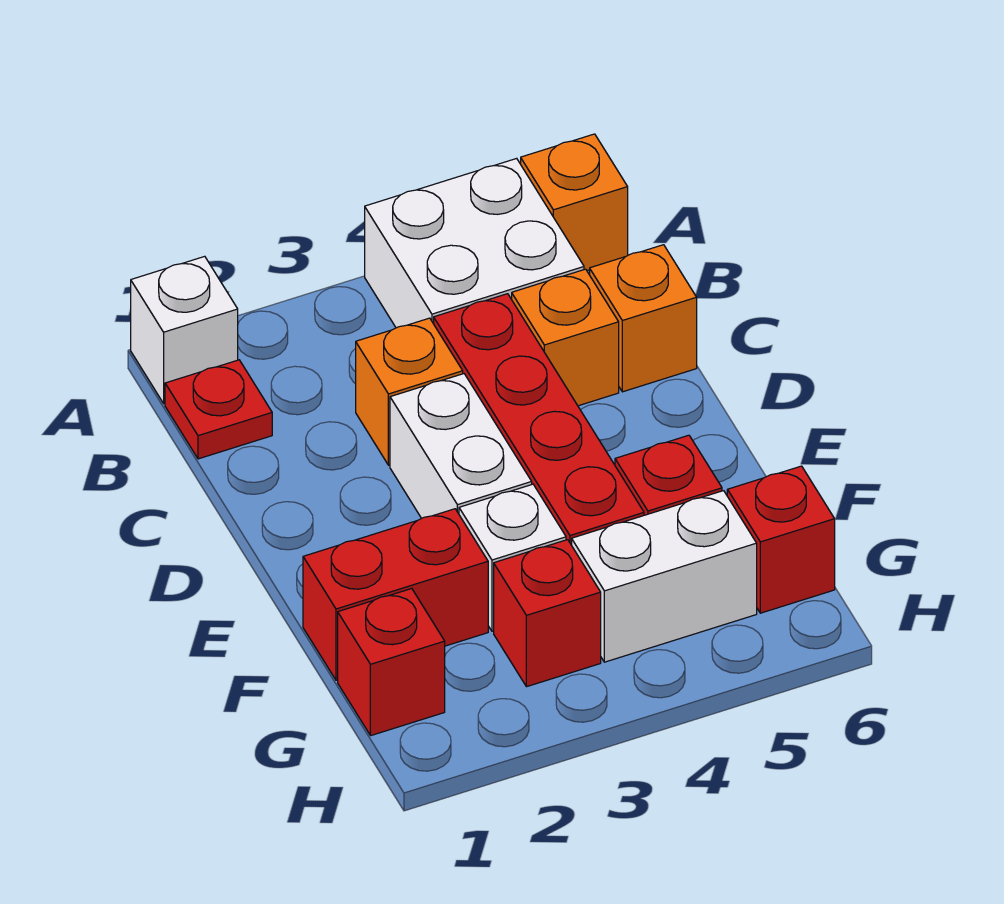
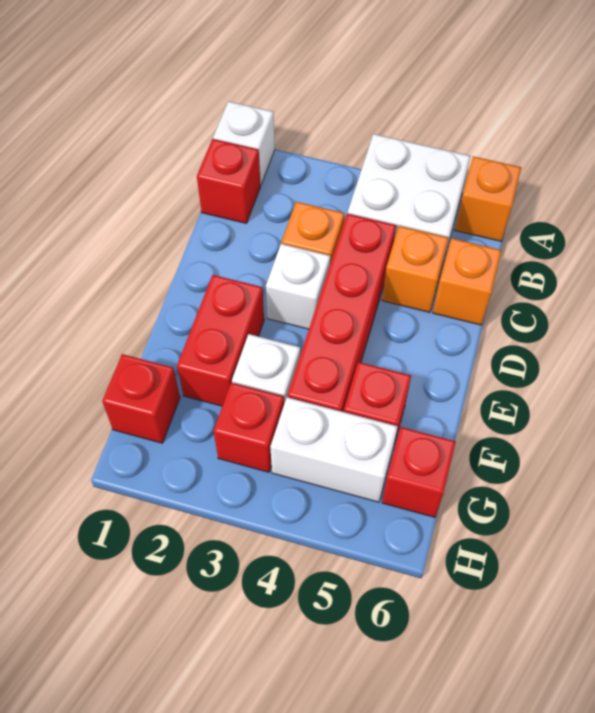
red 1x1 plate [165,360,272,459] -> red 1x1 brick [197,139,261,223]
white 1x2 brick [390,374,532,518] -> white 1x1 brick [266,244,330,329]
red 1x2 brick [303,509,488,680] -> red 1x2 brick turned to [177,275,264,406]

